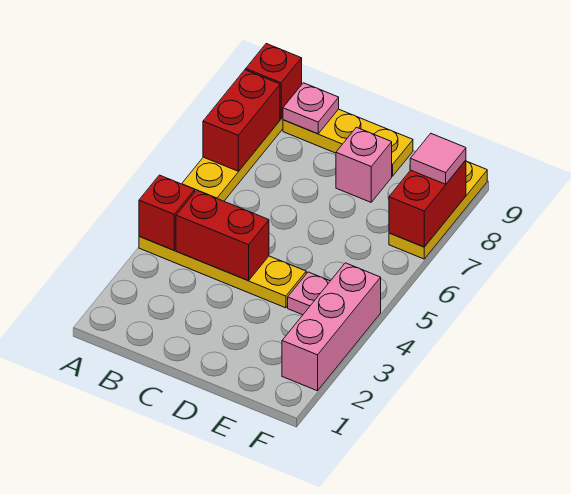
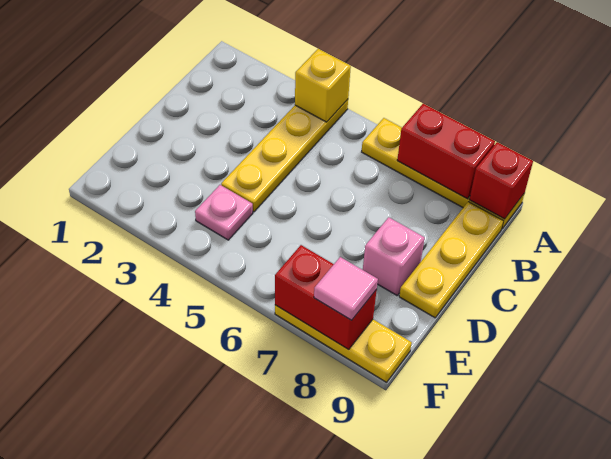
red 1x1 brick [139,175,195,250] -> yellow 1x1 brick [295,49,351,122]
red 1x2 brick [176,190,269,281] -> none
pink 1x1 plate [283,83,339,134] -> none
pink 1x3 brick [282,263,381,391] -> none

